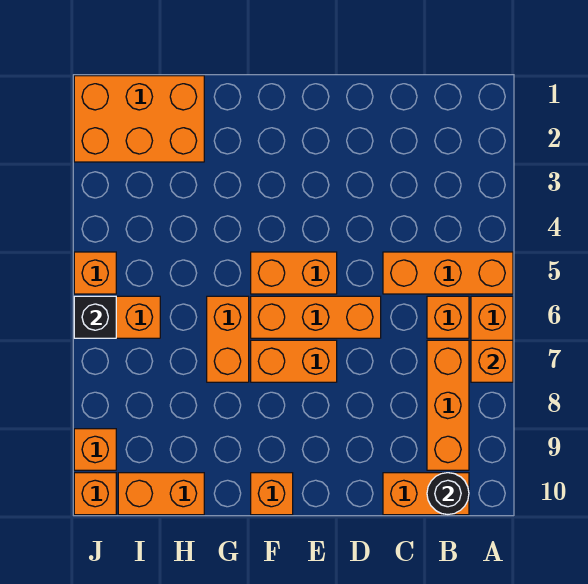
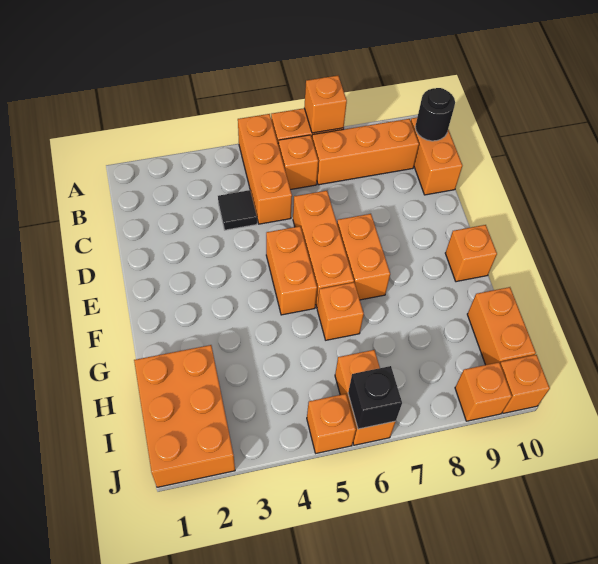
none -> black 1x1 tile [218,190,257,230]
orange 1x2 brick [207,296,249,382] -> orange 1x1 brick [317,282,364,340]

